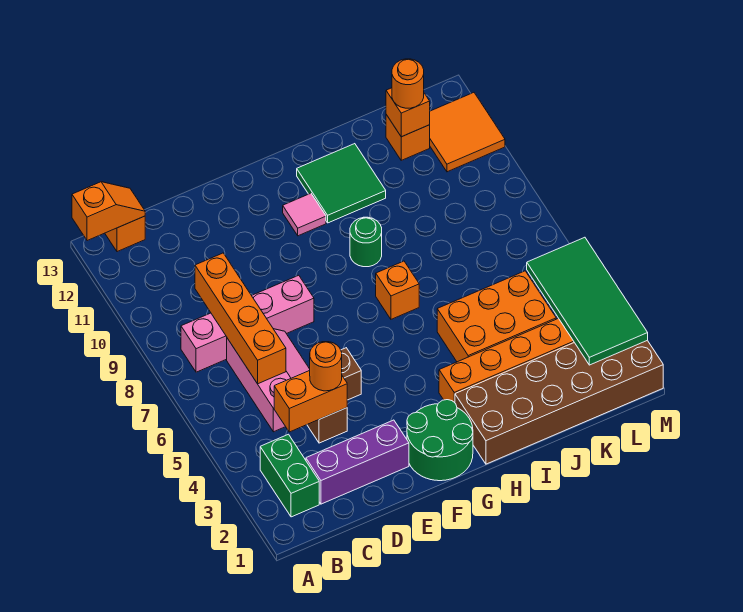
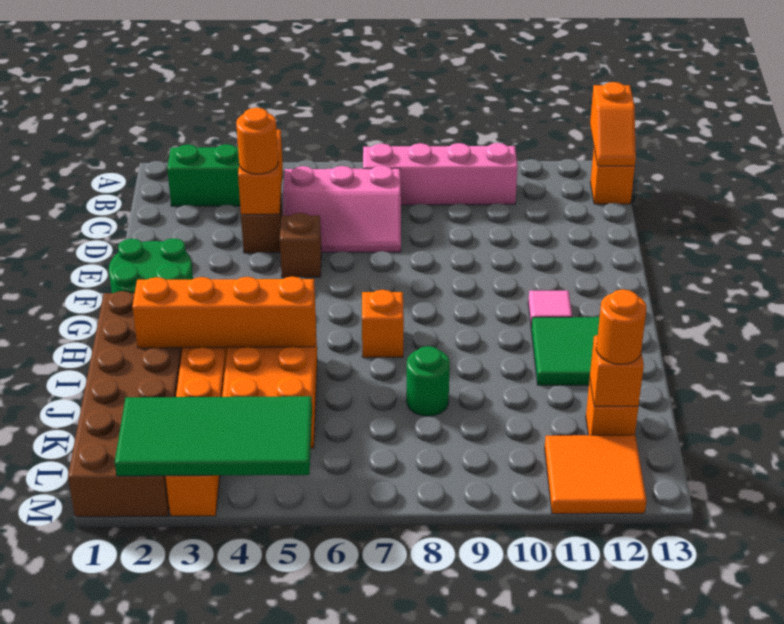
pink 1x4 brick [181,275,314,372] -> pink 1x4 brick turned to [363,143,518,205]
purple 1x3 brick [306,420,409,504] -> none
orange 1x4 brick [195,253,286,384] -> orange 1x4 brick moved to [132,276,316,348]
green 1x1 round brick [350,217,382,267] -> green 1x1 round brick moved to [406,346,450,416]

